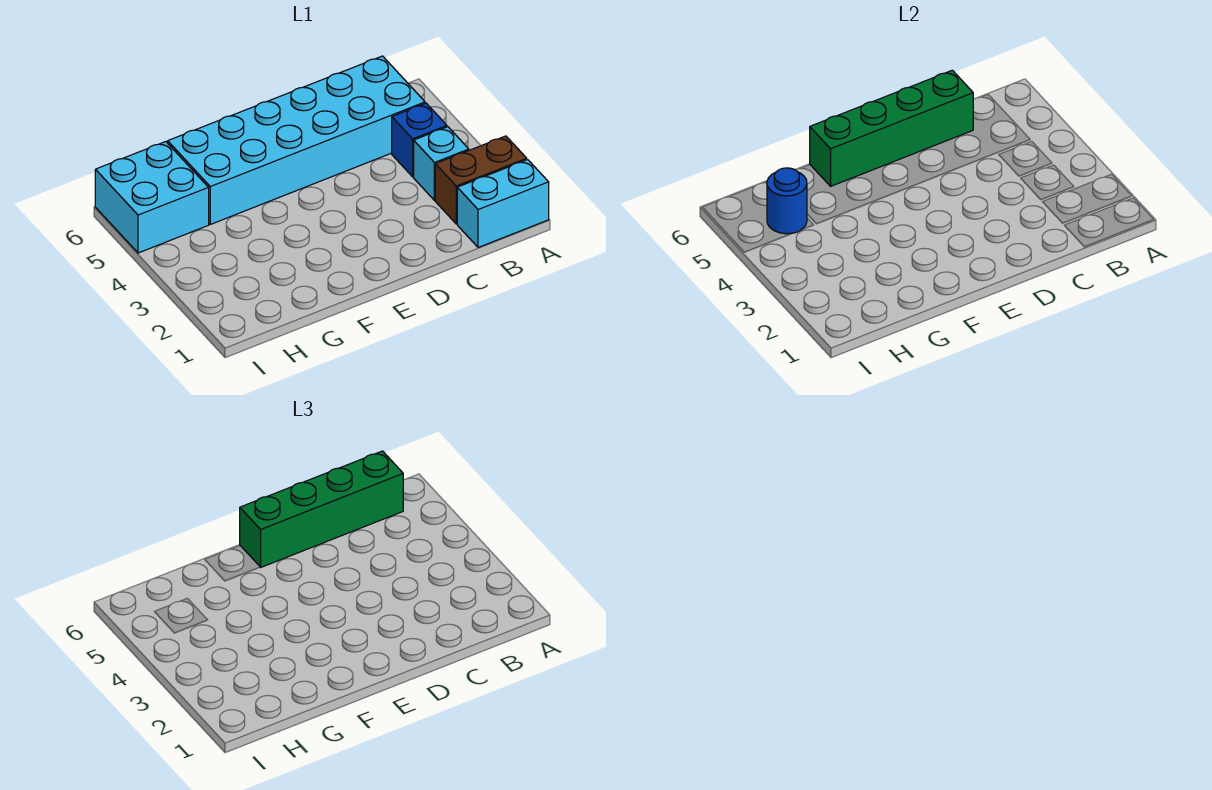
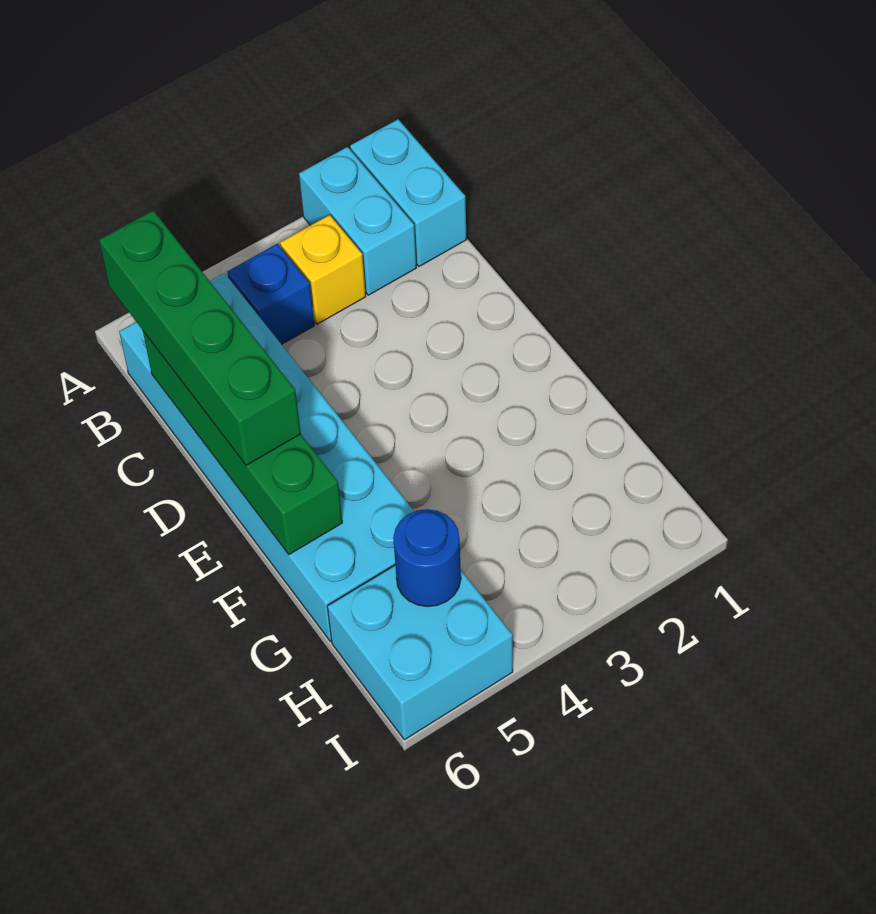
brown 1x2 brick [435,136,527,224] -> cyan 1x2 brick [299,147,416,295]
cyan 1x1 brick [414,127,469,200] -> yellow 1x1 brick [280,215,366,324]

